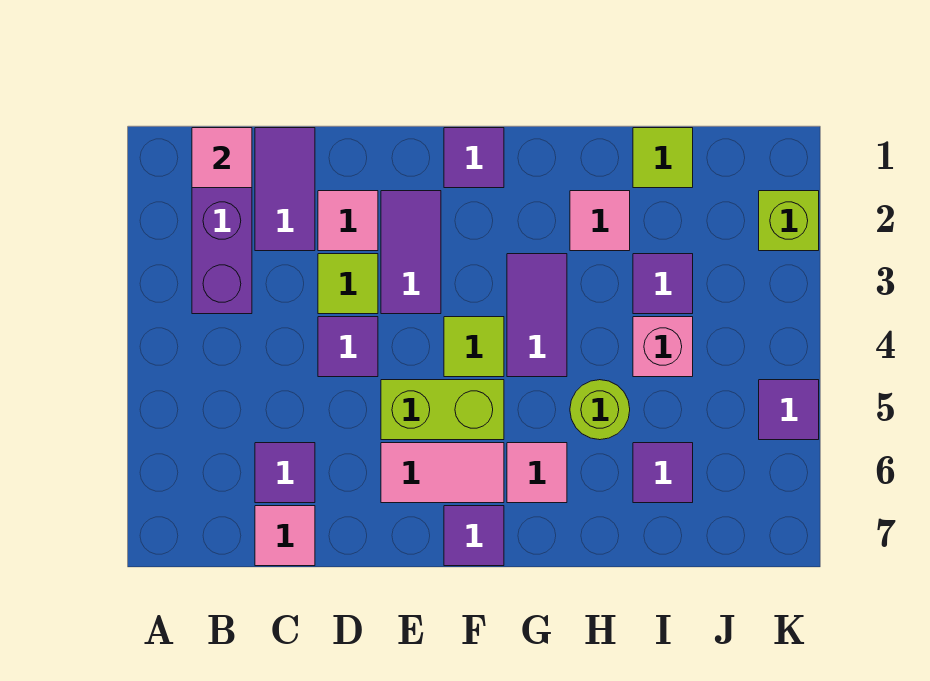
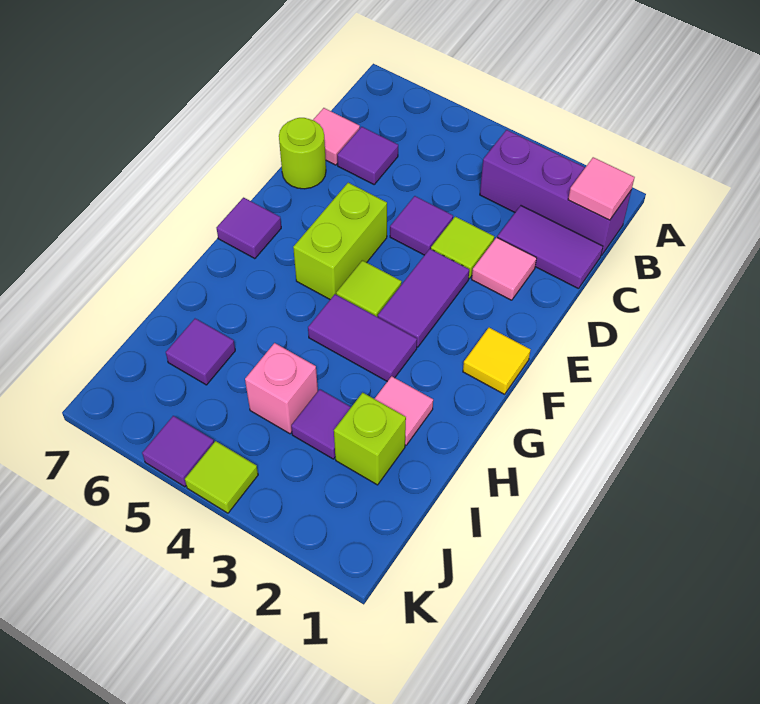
purple 1x2 tile [381,191,441,314] -> purple 1x2 tile turned to [378,249,469,347]
pink 1x2 tile [381,443,504,503] -> none
purple 1x1 tile [444,128,504,188] -> yellow 1x1 tile [463,328,531,394]
pink 1x1 tile [507,443,567,503] -> none
lime 1x1 round brick [570,380,630,440] -> lime 1x1 round brick moved to [279,118,326,189]
lime 1x1 tile [633,128,693,188] -> lime 1x1 tile moved to [185,441,258,513]
lime 1x1 brick [759,191,819,251] -> lime 1x1 brick moved to [334,393,406,485]

